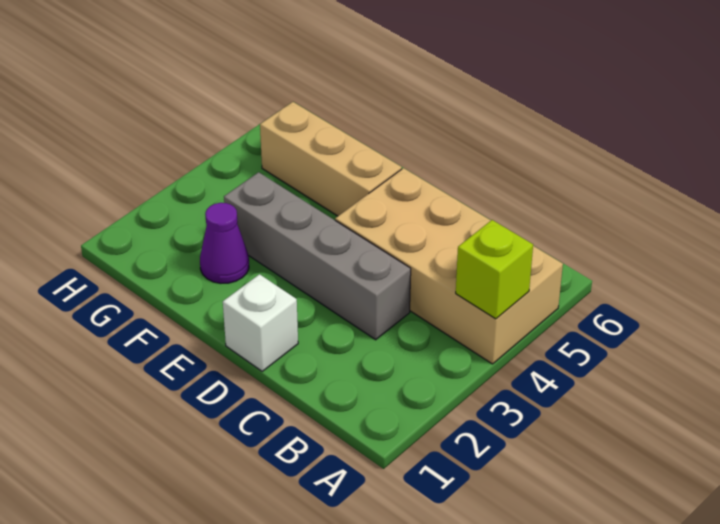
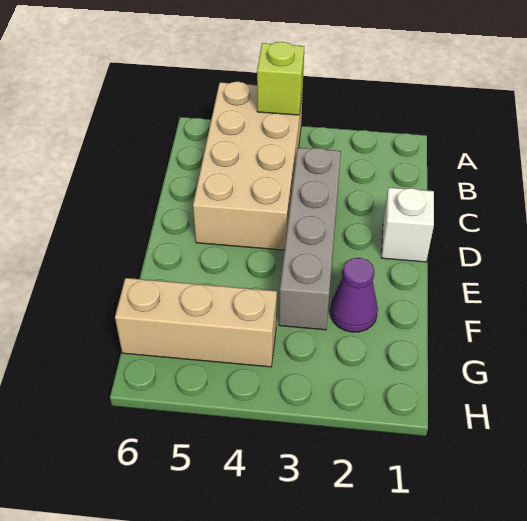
tan 1x3 brick [260,102,402,216] -> tan 1x3 brick turned to [115,278,277,367]

